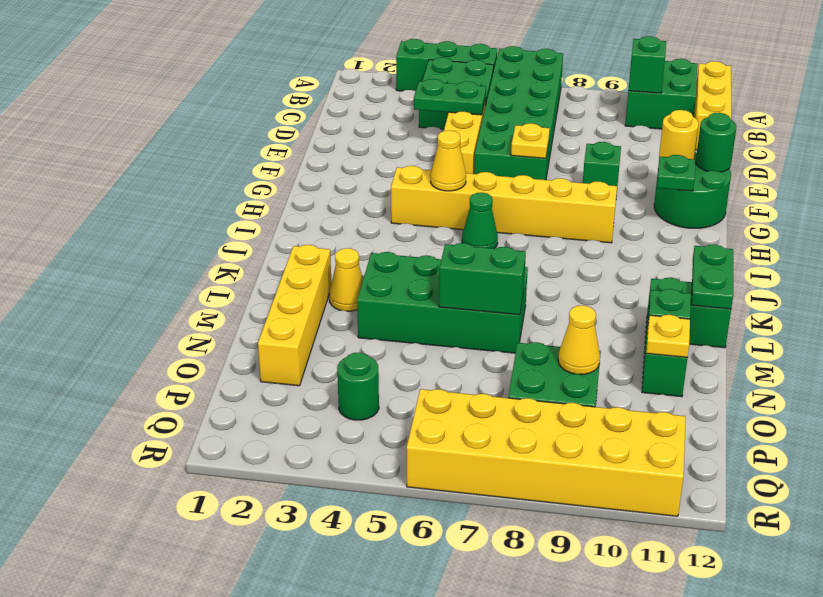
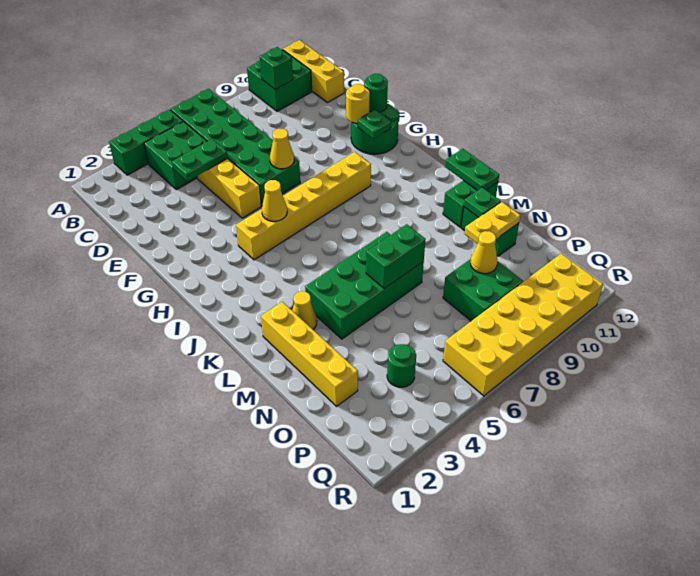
yellow 1x1 plate [511,123,550,158] -> yellow 1x1 cone [270,128,294,169]
green 1x1 brick [583,142,621,195] -> none
green 1x1 cone [462,193,498,249] -> none
yellow 1x1 plate [646,315,690,357] -> yellow 1x2 plate [464,202,521,244]

